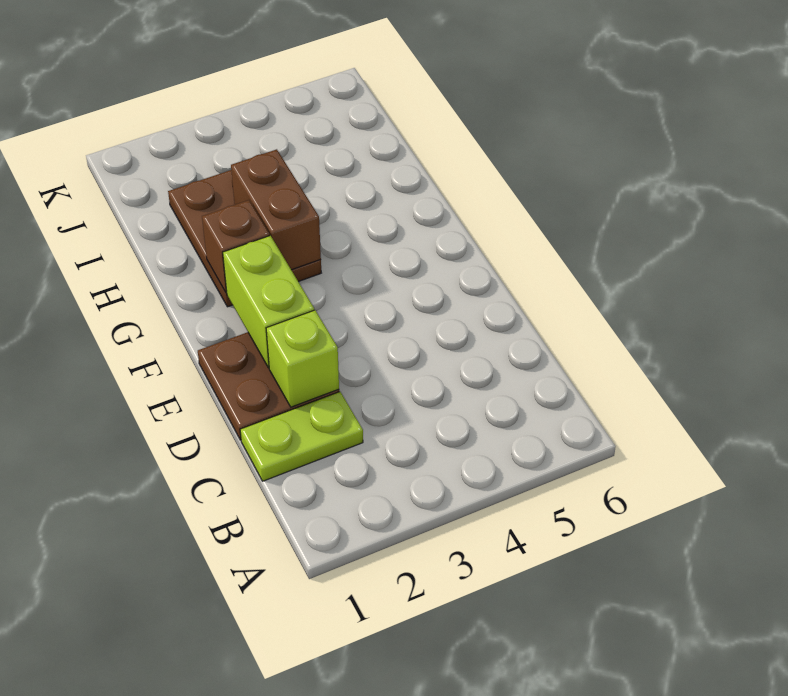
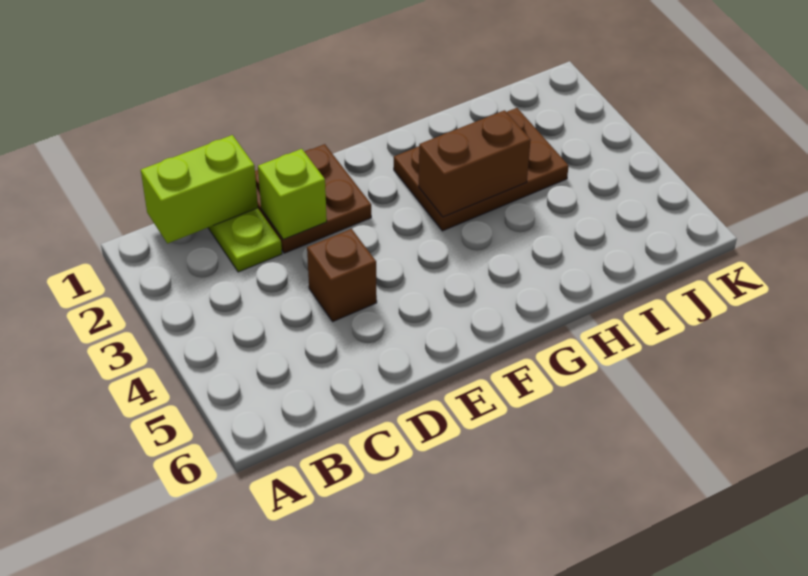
lime 1x2 brick [223,236,314,368] -> lime 1x2 brick moved to [141,135,258,243]
brown 1x1 brick [202,200,270,293] -> brown 1x1 brick moved to [307,229,377,321]

